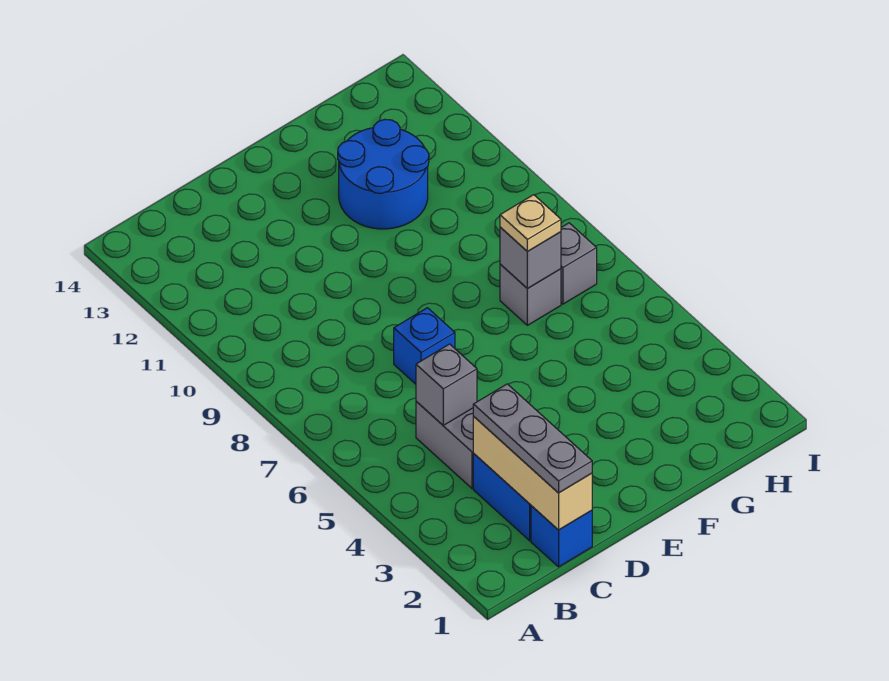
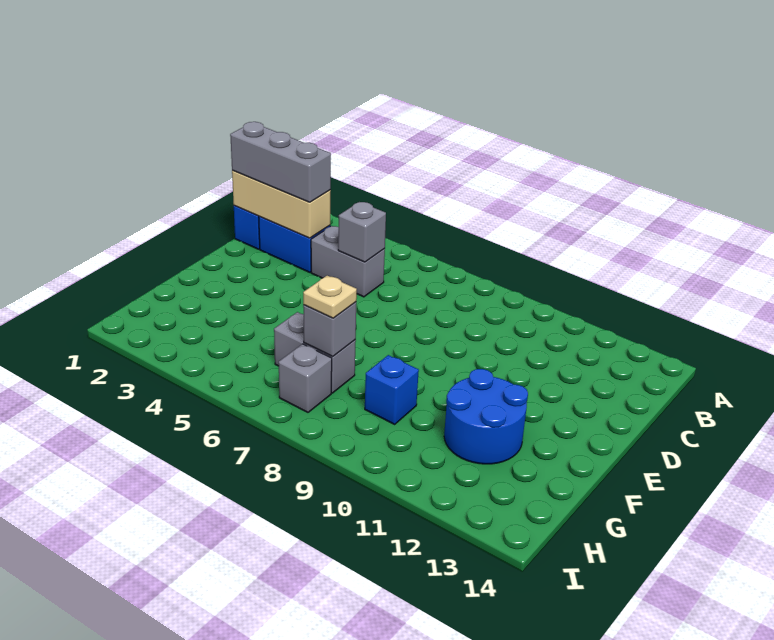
grey 1x3 plate [473,384,592,493] -> grey 1x3 brick [230,122,331,202]
blue 1x1 brick [394,308,455,384] -> blue 1x1 brick moved to [365,355,419,424]
grey 1x1 brick [500,264,561,325] -> grey 1x2 brick [274,312,356,393]

